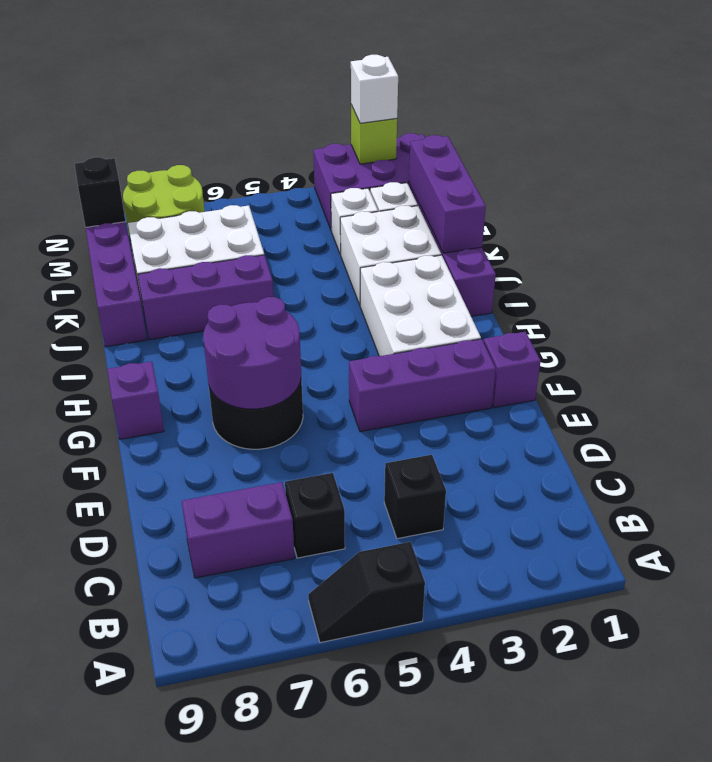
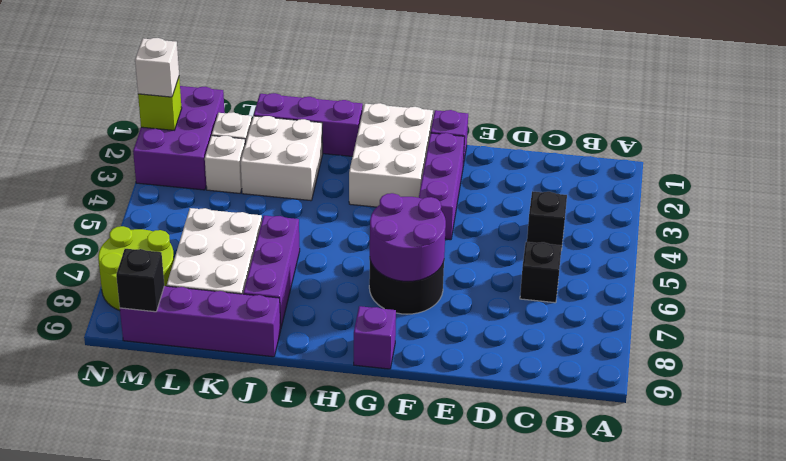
black 1x2 slope [308,542,425,643] -> none
purple 1x2 brick [182,482,295,578] -> none
white 2x3 brick [360,255,481,356] -> white 2x3 brick turned to [349,103,433,207]
purple 1x3 brick [409,135,486,253] -> none

